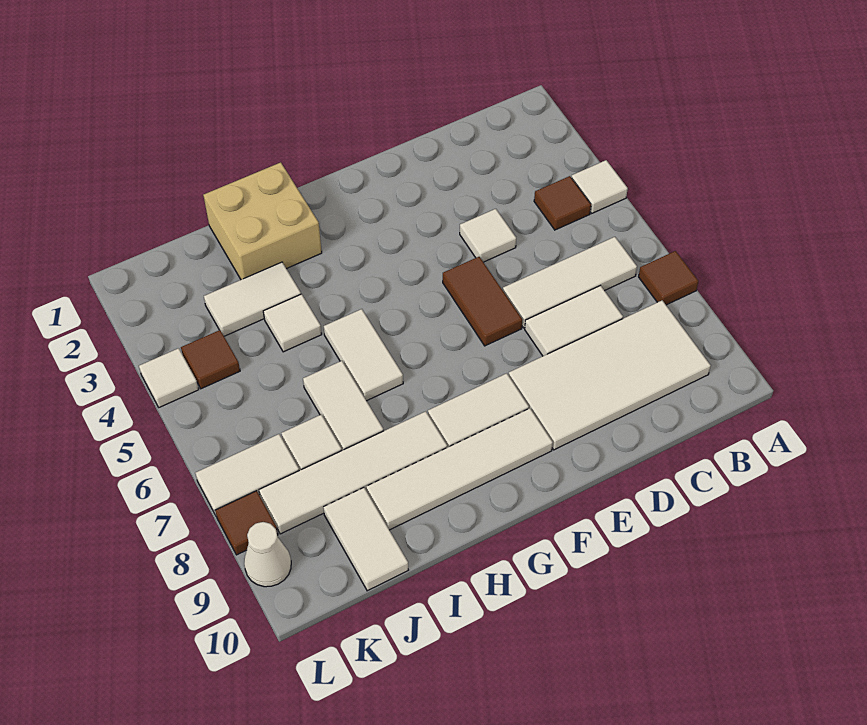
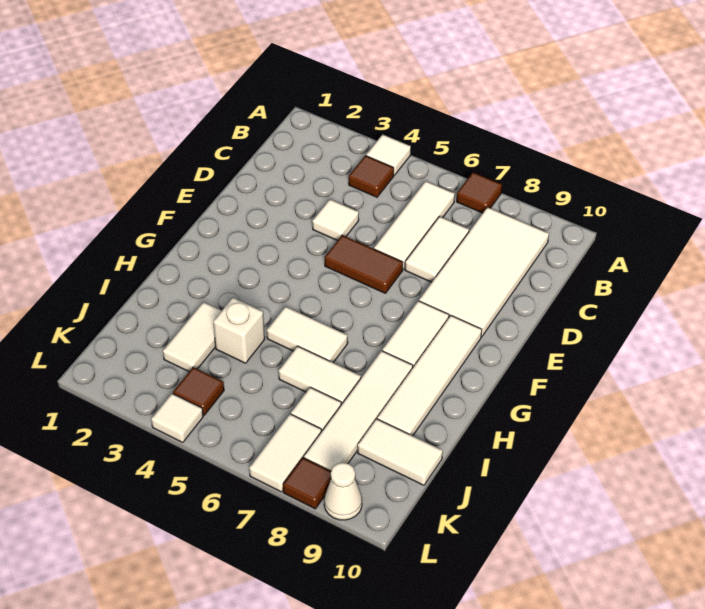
tan 2x2 brick [203,162,322,280] -> none
white 1x1 tile [263,294,322,352] -> white 1x1 brick [213,298,265,363]

